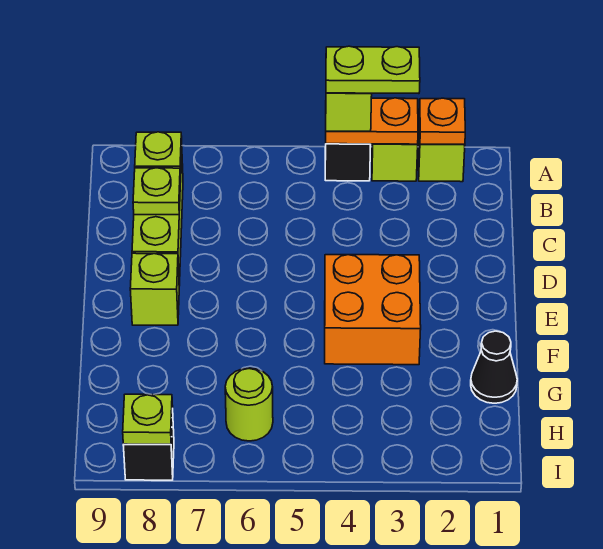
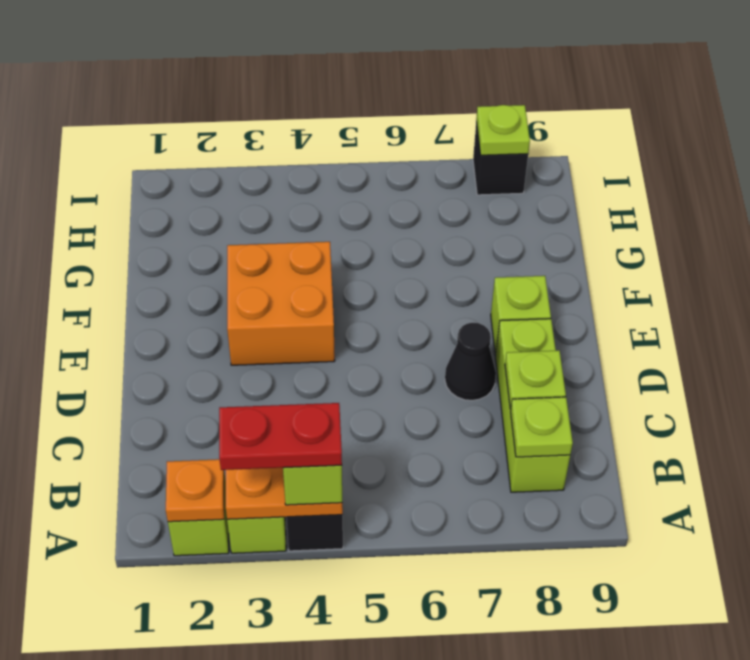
lime 1x2 plate [326,46,420,94] -> red 1x2 plate [219,403,342,470]
black 1x1 cone [471,331,517,403] -> black 1x1 cone moved to [445,323,496,401]
lime 1x1 round brick [225,368,273,441] -> none

